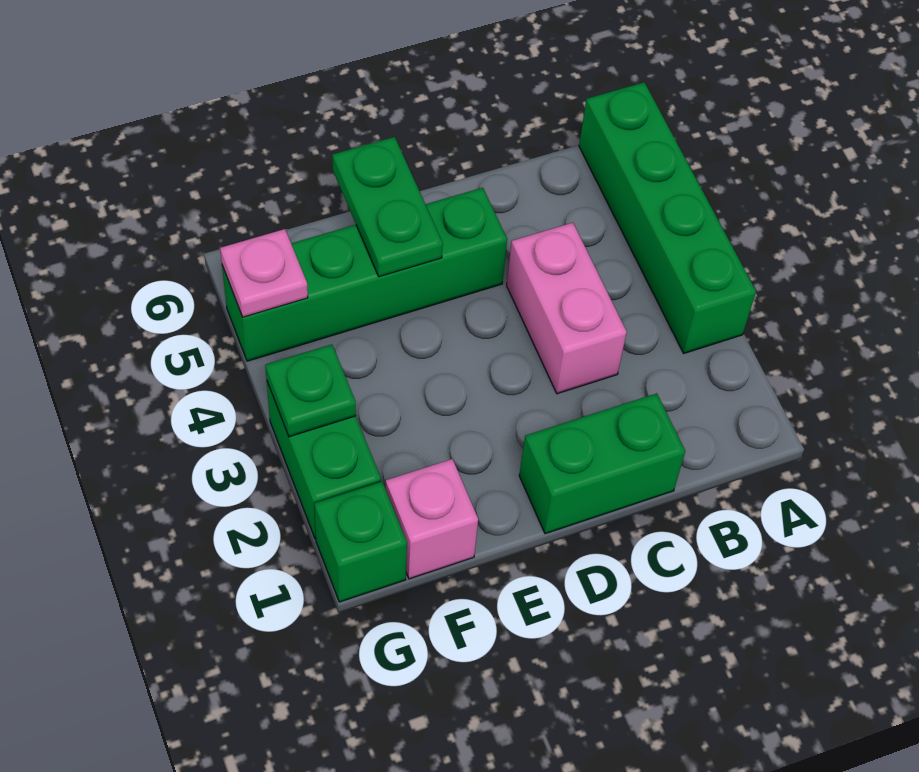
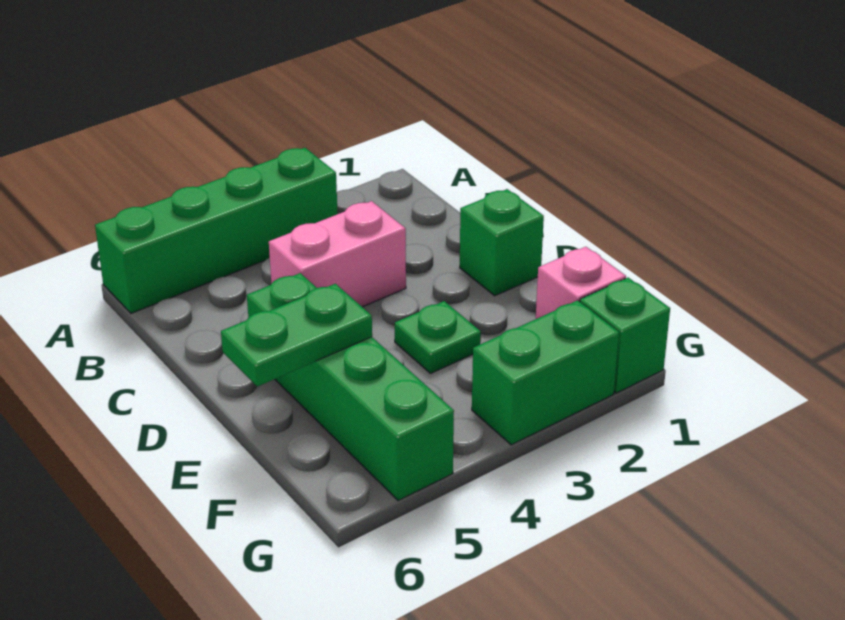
green 1x2 brick [519,393,685,534] -> green 1x1 brick [460,189,544,296]
green 1x1 plate [265,344,356,437] -> green 1x1 plate moved to [395,301,481,374]
pink 1x1 plate [220,229,308,317] -> none

